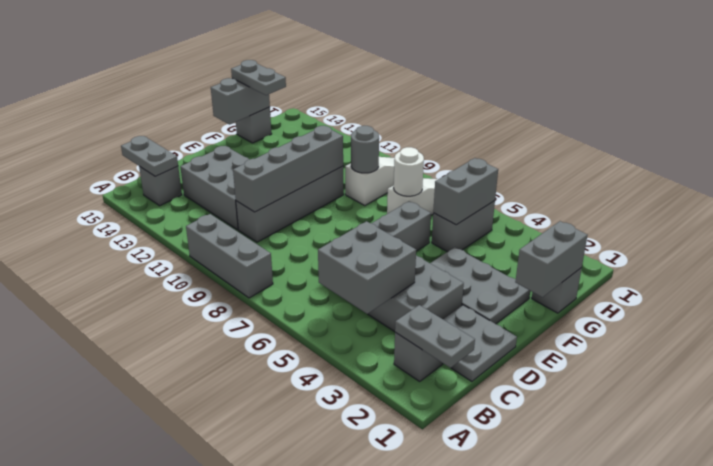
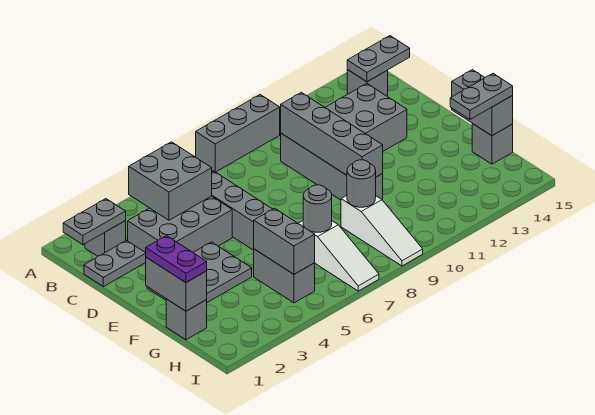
grey 2x2 plate [443,305,517,382] -> grey 1x2 plate [84,241,146,287]
none -> purple 1x2 plate [146,236,207,283]
white 1x1 round brick [394,147,424,196] -> grey 1x1 round brick [303,185,332,232]

